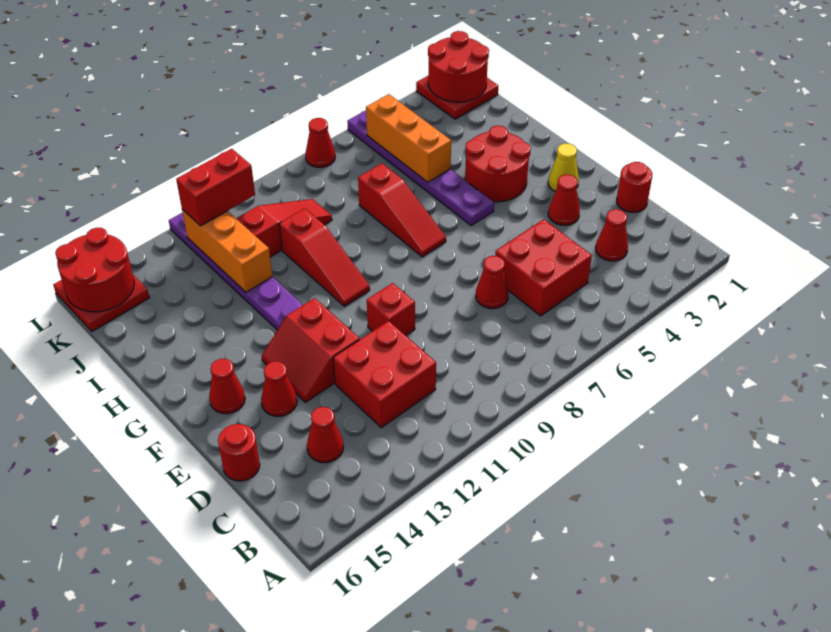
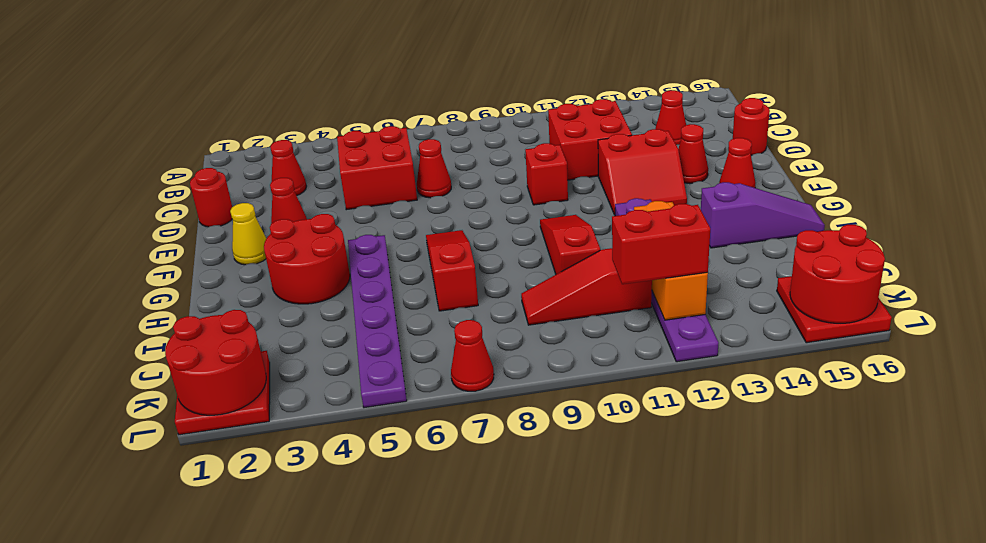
red 2x2 slope [262,298,360,402] -> red 2x2 slope turned to [598,129,687,215]
none -> purple 1x3 slope [701,182,825,248]
orange 1x3 brick [366,94,451,182] -> none

